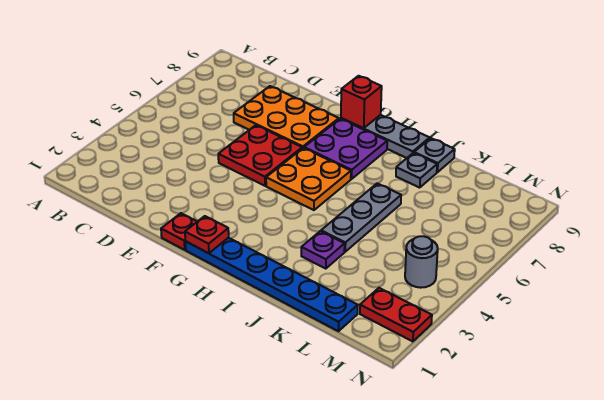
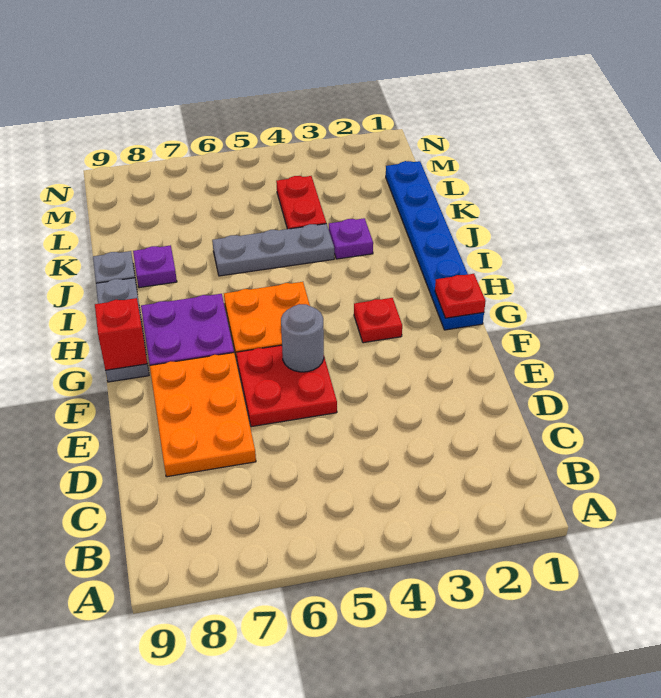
red 1x1 plate [161,213,197,250] -> red 1x1 plate moved to [354,298,402,343]
grey 1x1 plate [396,153,437,188] -> purple 1x1 plate [133,245,177,288]
red 1x2 plate [360,288,432,341] -> red 1x2 plate moved to [276,176,326,229]
grey 1x1 round brick [405,236,438,288] -> grey 1x1 round brick moved to [281,304,324,372]

